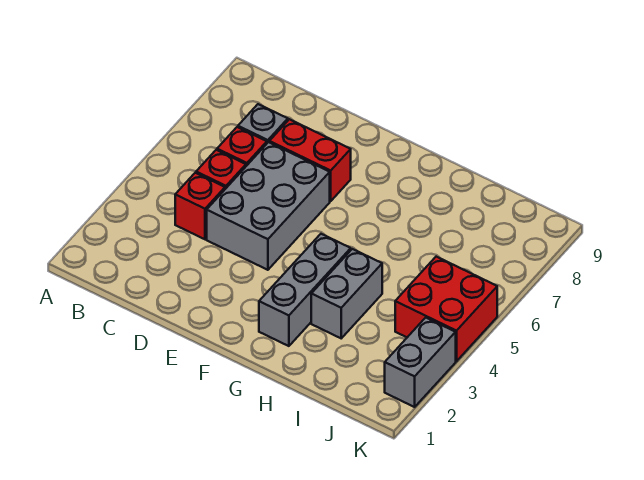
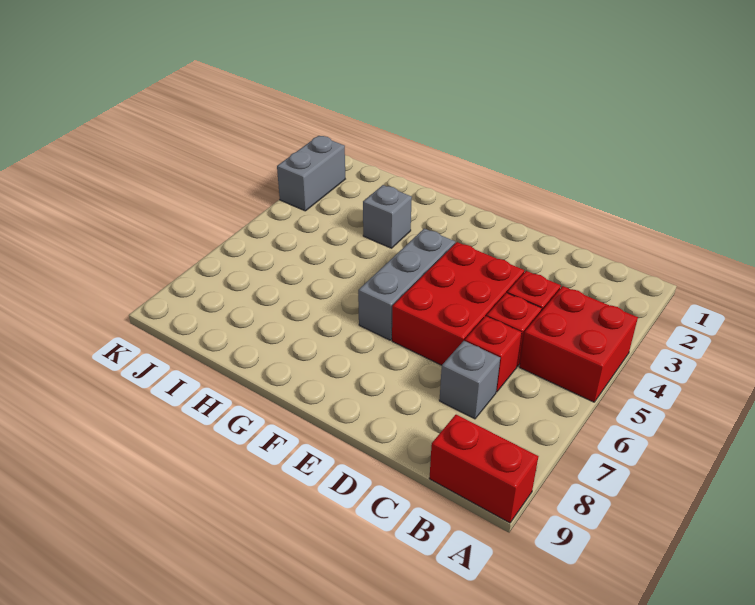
grey 2x3 brick [207,142,330,270] -> red 2x3 brick [392,242,524,365]
red 1x2 brick [269,119,351,201] -> red 1x2 brick moved to [429,415,538,523]
grey 1x3 brick [259,234,351,346] -> grey 1x3 brick moved to [358,229,455,340]
grey 1x2 brick [311,249,382,338] -> grey 1x1 brick [363,185,412,248]
red 2x2 brick [395,257,497,361] -> red 2x2 brick moved to [519,286,638,402]

